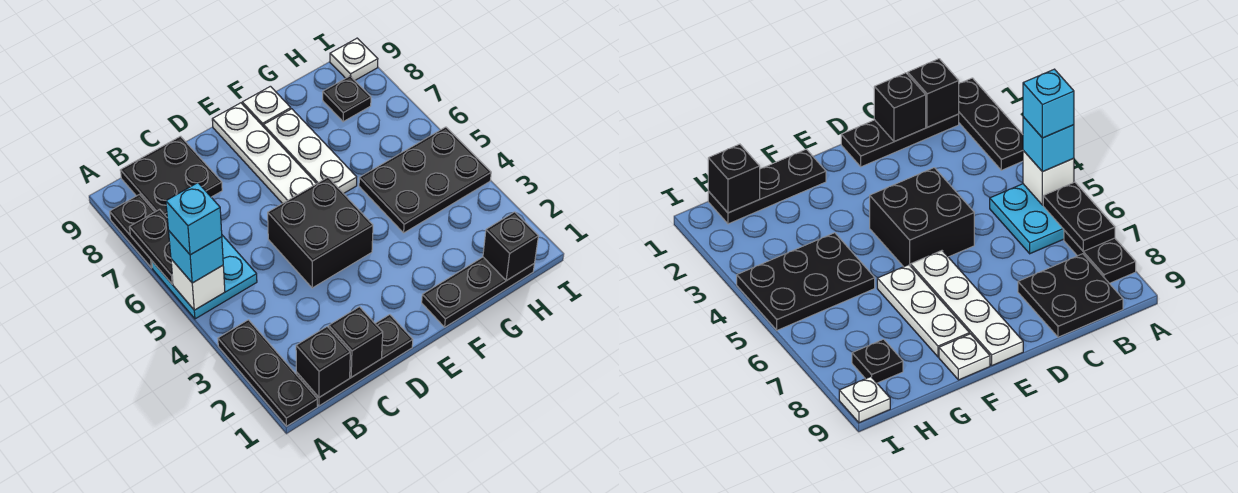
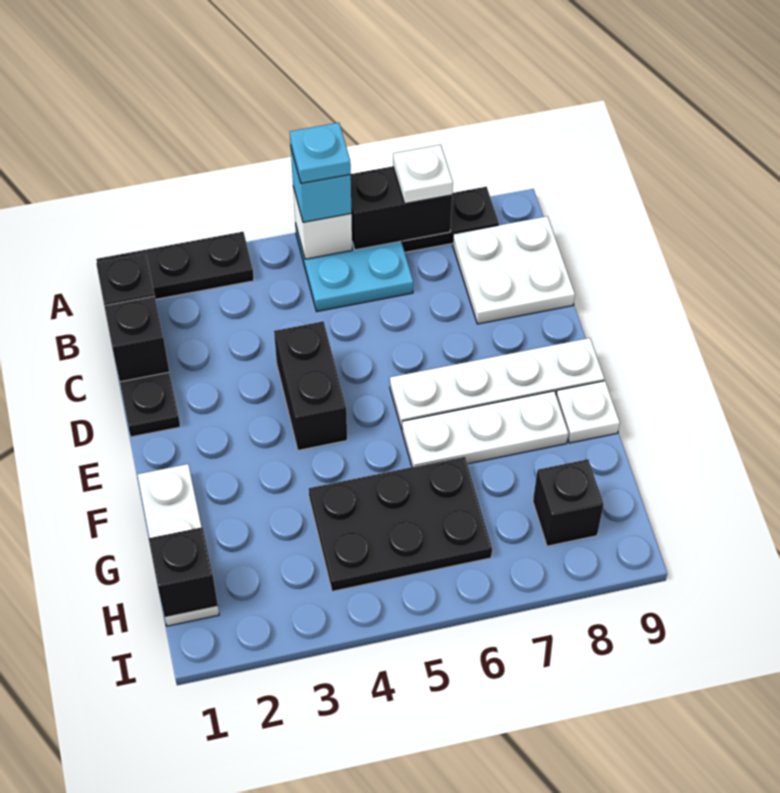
cyan 1x1 brick [166,183,222,255] -> cyan 1x1 plate [290,123,351,183]
black 1x2 plate [130,209,173,284] -> black 1x2 brick [351,166,452,250]
black 2x2 plate [120,136,222,217] -> white 2x2 plate [453,216,575,324]
black 2x2 brick [268,177,373,288] -> black 1x2 brick [274,321,347,450]
black 1x3 plate [422,257,534,327] -> white 1x3 plate [137,464,219,626]
black 2x3 plate [359,127,491,233] -> black 2x3 plate turned to [309,457,492,591]
black 1x1 plate [323,76,371,122] -> black 1x1 brick [533,459,604,546]
white 1x1 plate [330,38,378,80] -> white 1x1 plate moved to [393,145,453,203]

